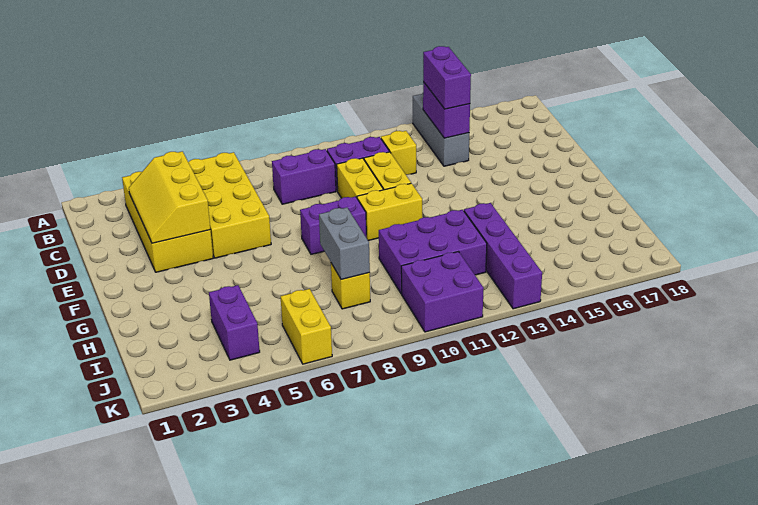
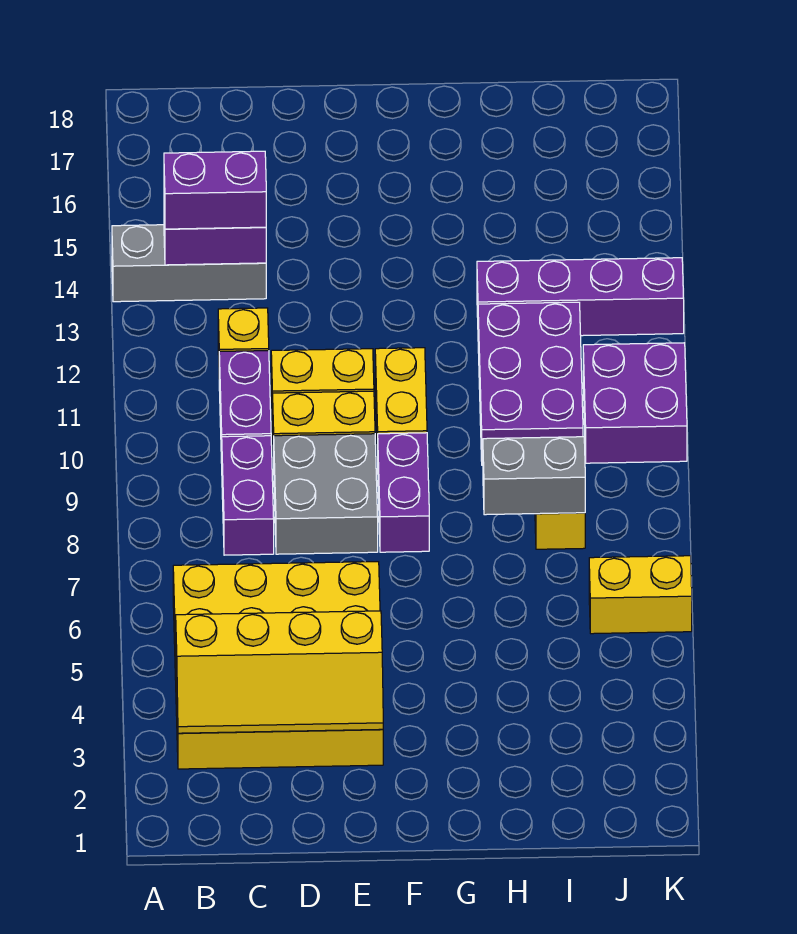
yellow 2x3 slope [129,151,210,243] -> yellow 2x4 slope [176,611,383,733]
none -> grey 2x2 brick [274,434,378,554]
purple 1x2 brick [209,285,260,360] -> none

